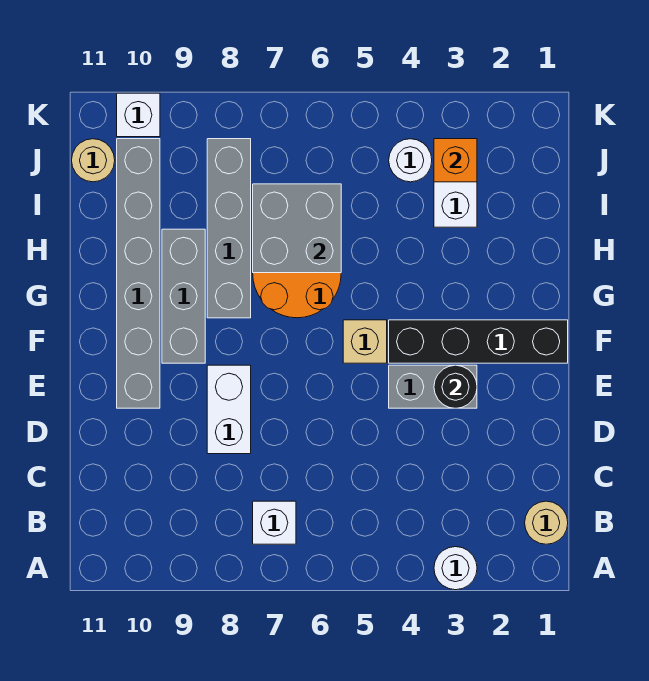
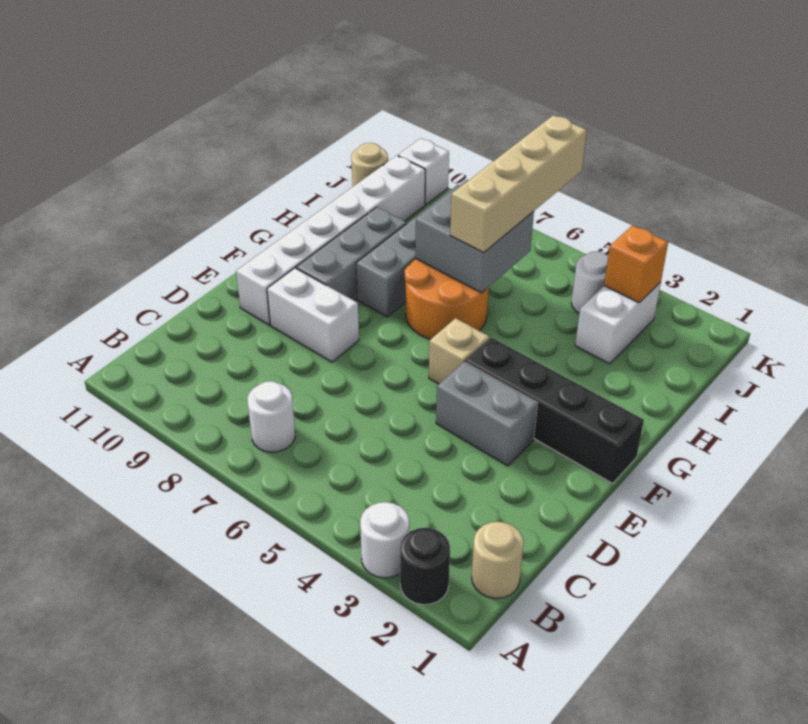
white 1x1 brick [253,501,296,544] -> white 1x1 round brick [247,381,295,452]
white 1x2 brick [207,365,251,454] -> white 1x2 brick turned to [267,268,359,362]
black 1x1 round brick [434,365,477,408] -> black 1x1 round brick moved to [400,528,450,605]
grey 1x6 brick [117,139,160,408] -> white 1x6 brick [236,156,425,325]
none -> tan 1x4 brick [450,115,587,253]

